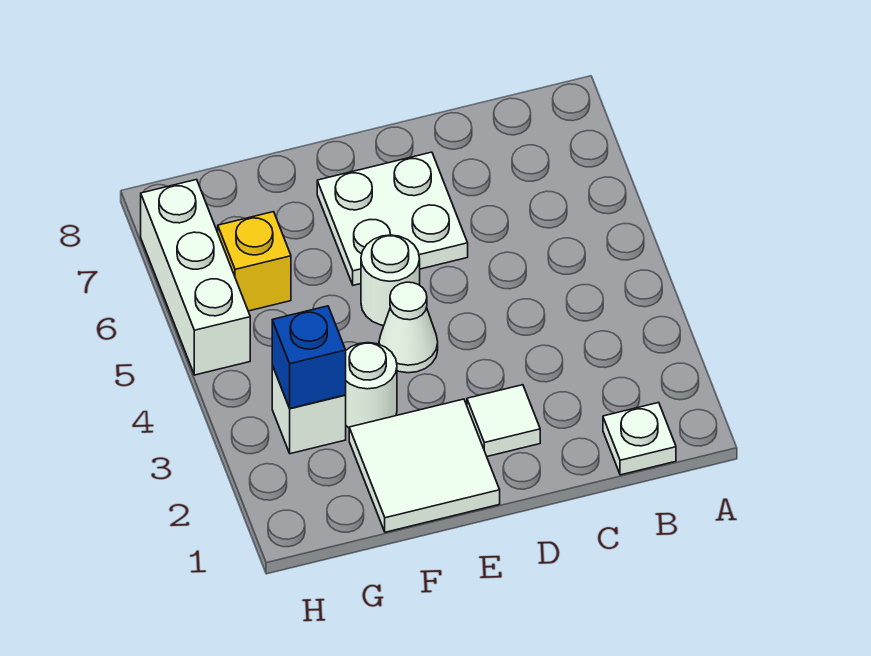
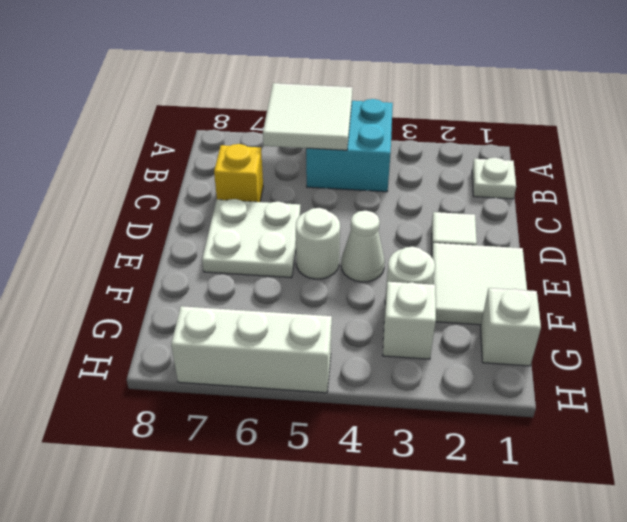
none -> cyan 2x2 brick [306,99,393,192]
none -> white 2x2 tile [263,83,352,150]
none -> white 1x1 brick [481,288,541,366]
blue 1x1 brick [272,306,346,408] -> none
yellow 1x1 brick [218,212,291,311] -> yellow 1x1 brick moved to [214,144,263,202]

